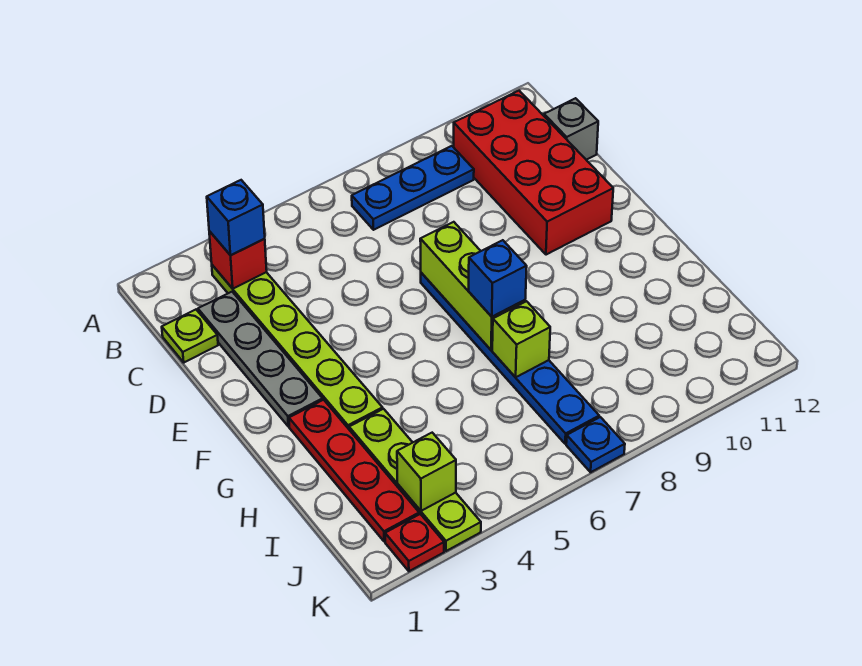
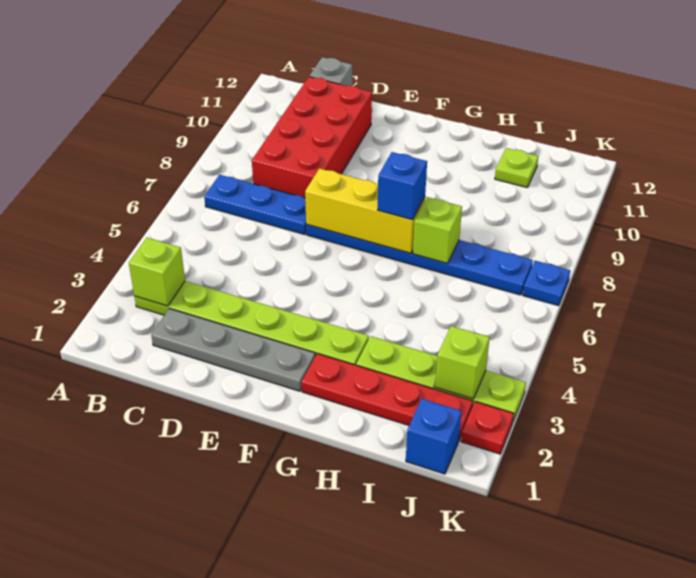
red 1x1 brick [209,231,267,289] -> lime 1x1 brick [129,238,185,306]
blue 1x1 brick [207,180,265,255] -> blue 1x1 brick moved to [406,399,461,474]
blue 1x3 plate [352,146,474,230] -> blue 1x3 plate turned to [204,175,307,235]
red 2x4 brick [454,91,613,255] -> red 2x4 brick turned to [252,77,372,198]
lime 1x1 plate [162,310,218,362] -> lime 1x1 plate moved to [495,148,538,187]
lime 1x3 brick [420,222,525,350] -> yellow 1x3 brick [305,168,425,253]

